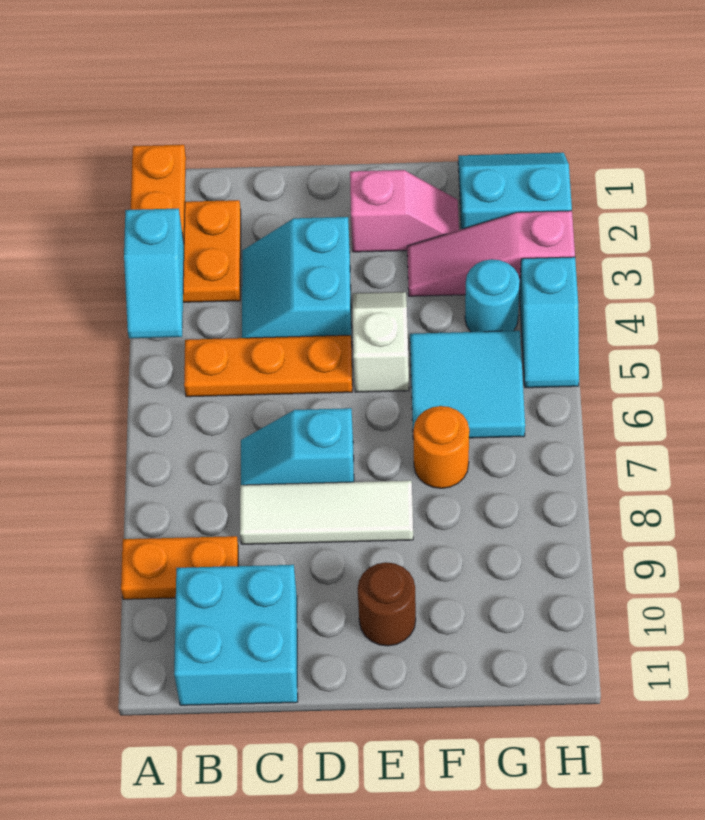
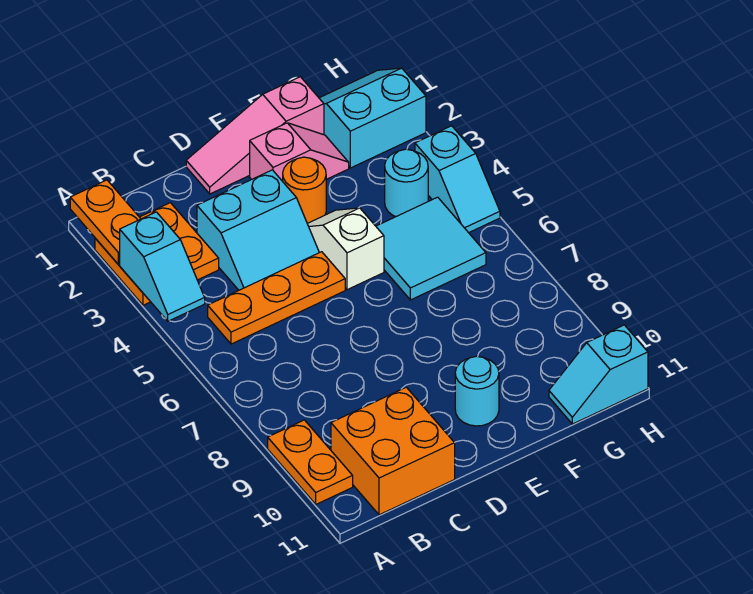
orange 1x2 plate [121,536,238,599] -> orange 1x2 plate turned to [268,420,353,504]
cyan 2x2 brick [174,565,298,705] -> orange 2x2 brick [331,387,455,515]
cyan 2x2 slope [242,217,352,343] -> cyan 2x2 slope turned to [197,170,319,290]
cyan 1x2 slope [241,408,354,485] -> cyan 1x2 slope moved to [549,325,648,424]
white 1x3 tile [240,481,413,544] -> none
brown 1x1 round brick [358,562,416,646] -> cyan 1x1 round brick [455,356,499,426]
pink 1x3 slope [407,211,575,296] -> pink 1x3 slope moved to [186,77,324,194]
orange 1x1 round brick [413,406,469,488] -> orange 1x1 round brick moved to [283,157,326,223]

